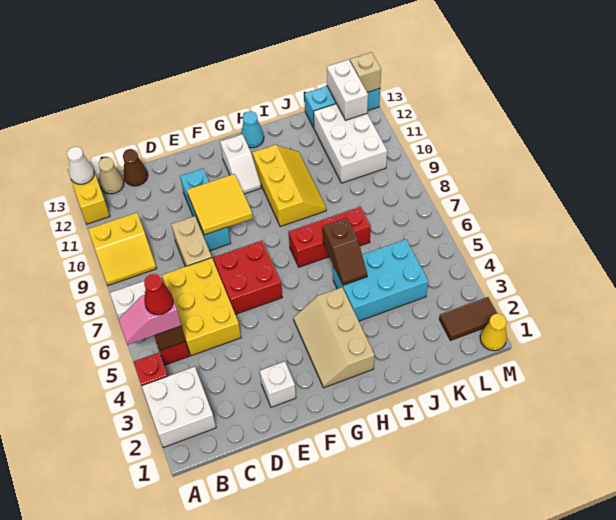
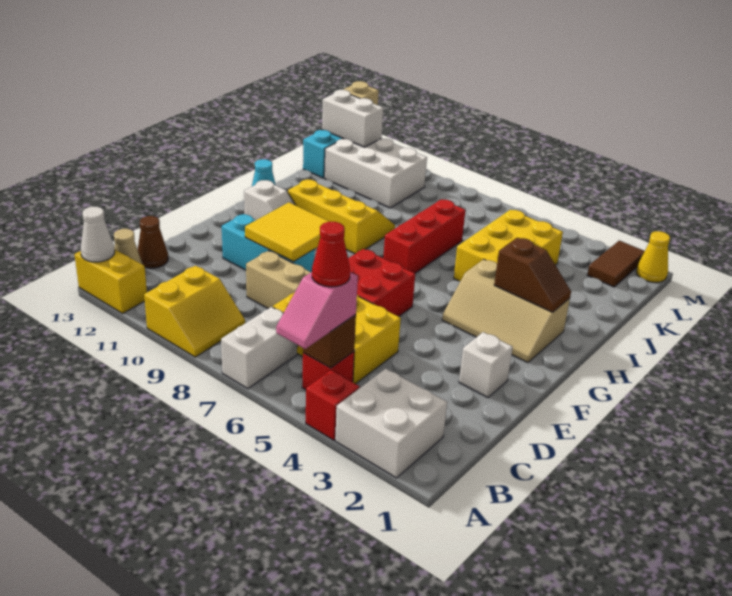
cyan 2x3 brick [333,239,428,321] -> yellow 2x3 brick [454,210,563,281]
brown 1x2 slope [323,218,367,285] -> brown 1x2 slope moved to [494,238,571,312]

